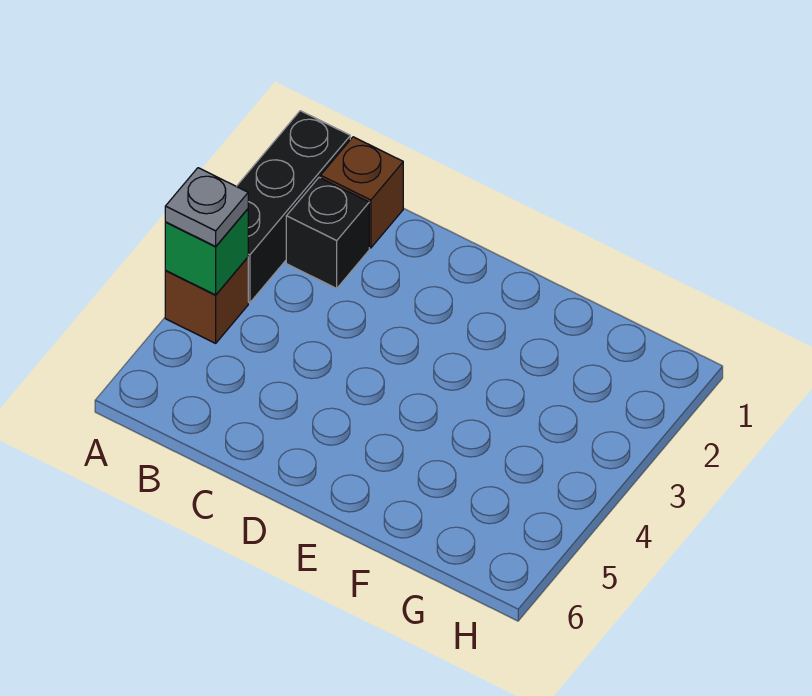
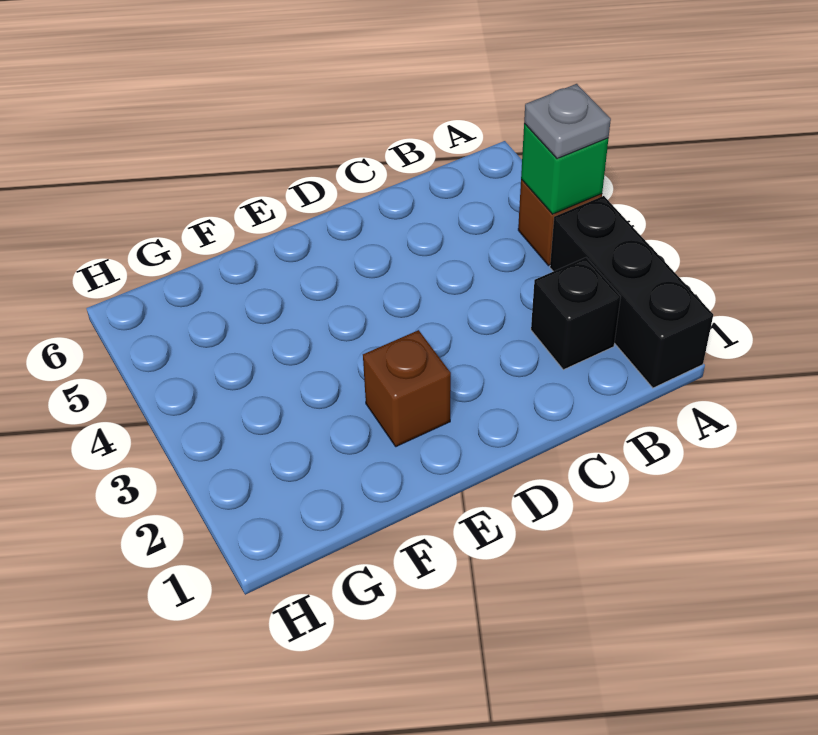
brown 1x1 brick [321,137,403,248] -> brown 1x1 brick moved to [363,330,451,447]

